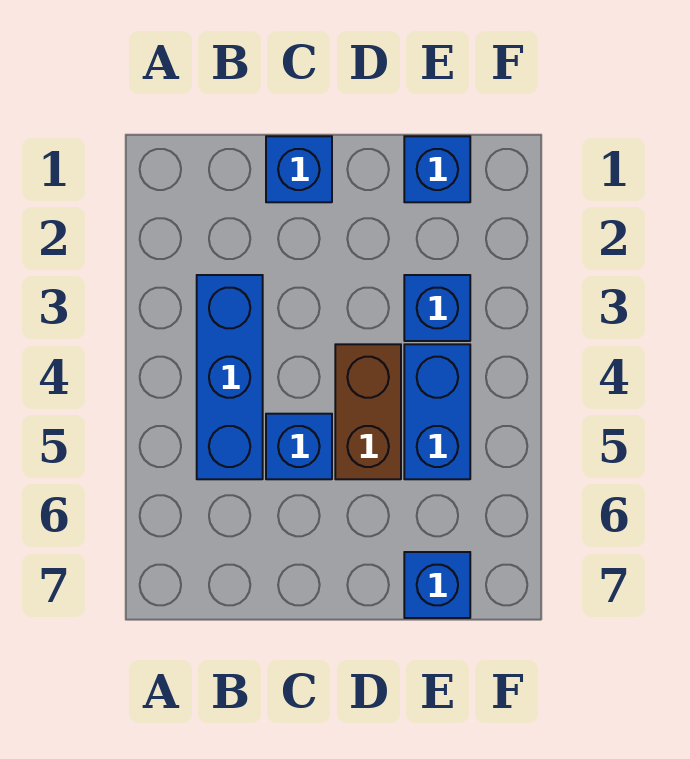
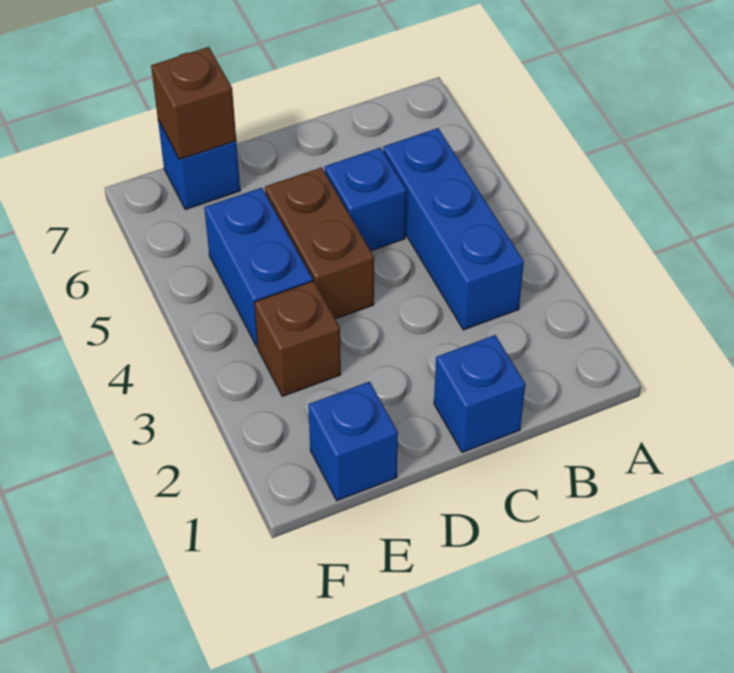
blue 1x1 brick [404,275,470,341] -> brown 1x1 brick [254,281,341,396]
none -> brown 1x1 brick [151,47,236,159]

